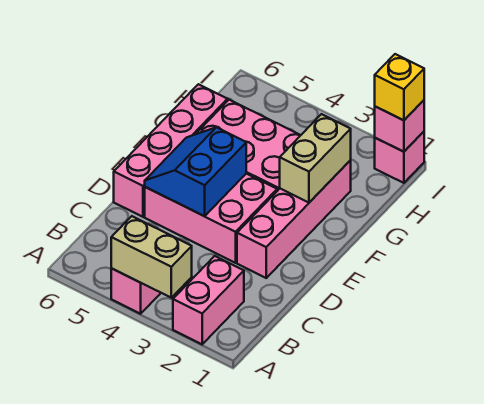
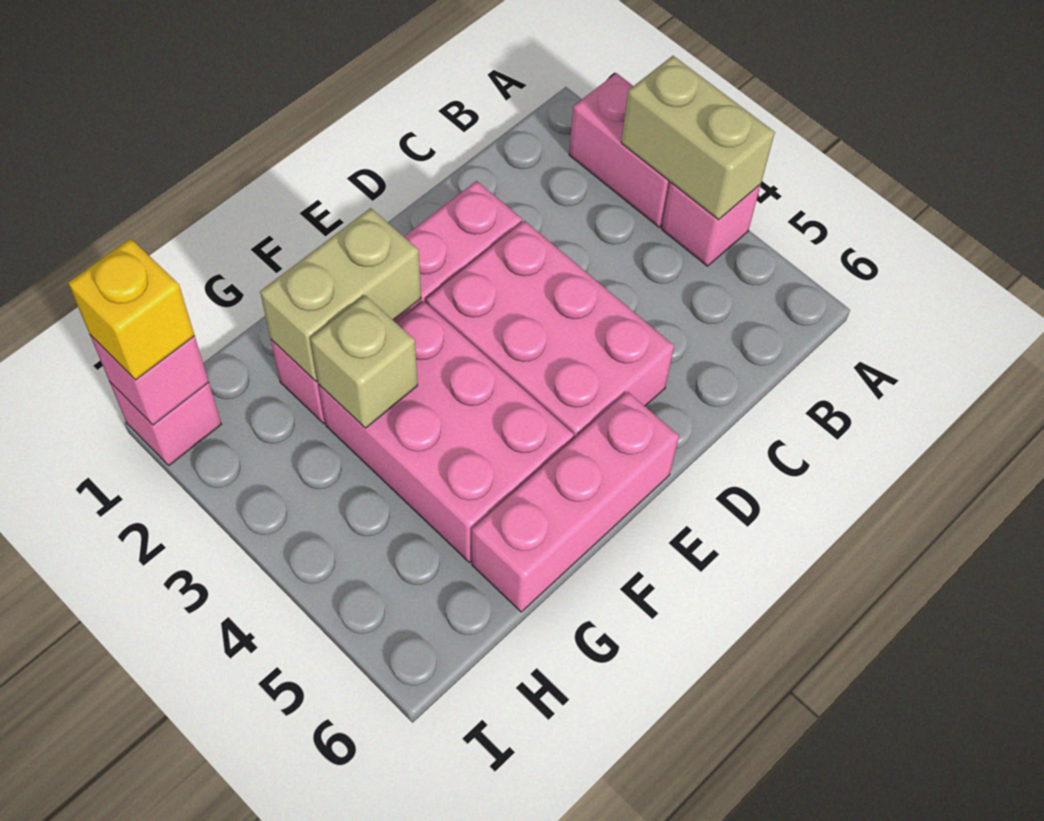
pink 1x2 brick [173,256,244,344] -> pink 1x2 brick turned to [569,73,671,227]
blue 2x2 slope [145,127,246,216] -> none
pink 1x4 brick [114,84,228,217] -> pink 1x3 brick [472,392,679,612]
none -> tan 1x1 brick [310,295,418,428]

